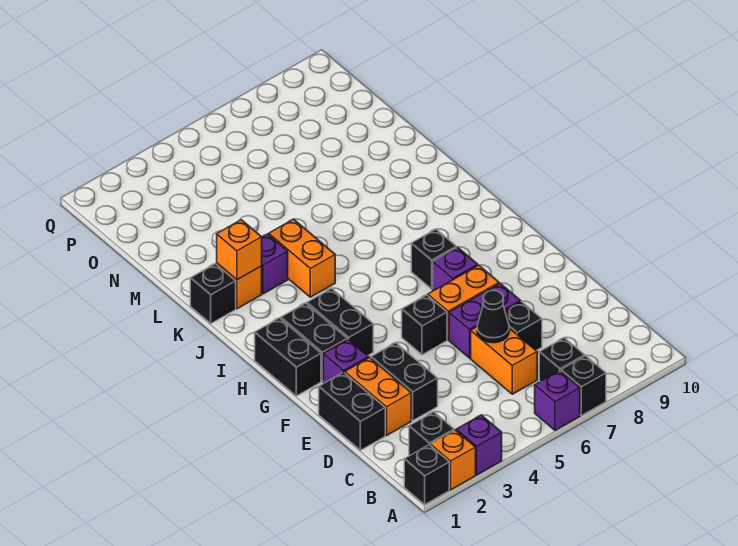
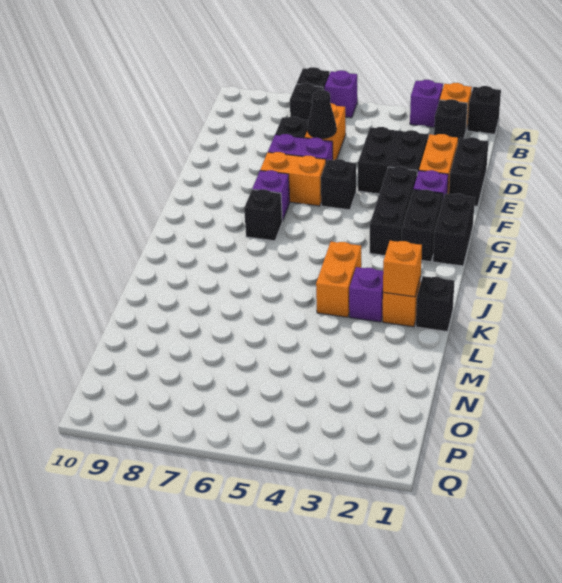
black 1x2 brick [371,343,438,420] -> black 2x2 brick [358,127,428,194]
black 1x2 brick [307,288,373,356] -> black 1x3 brick [370,167,417,256]

